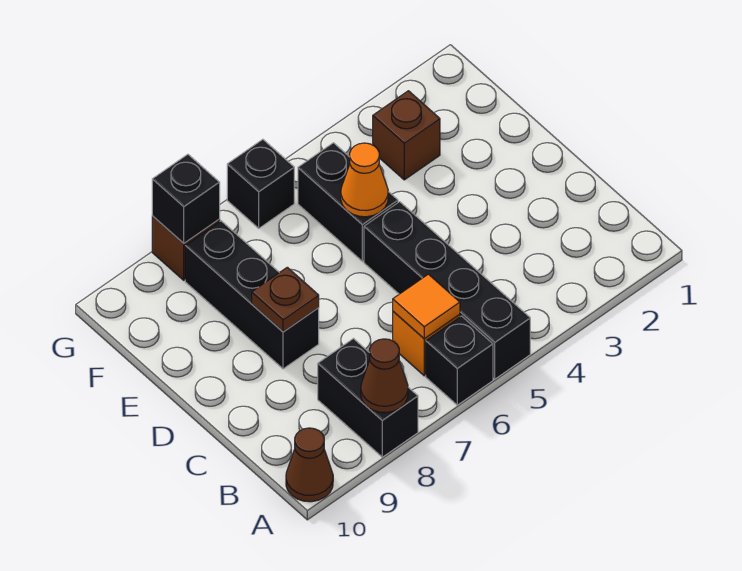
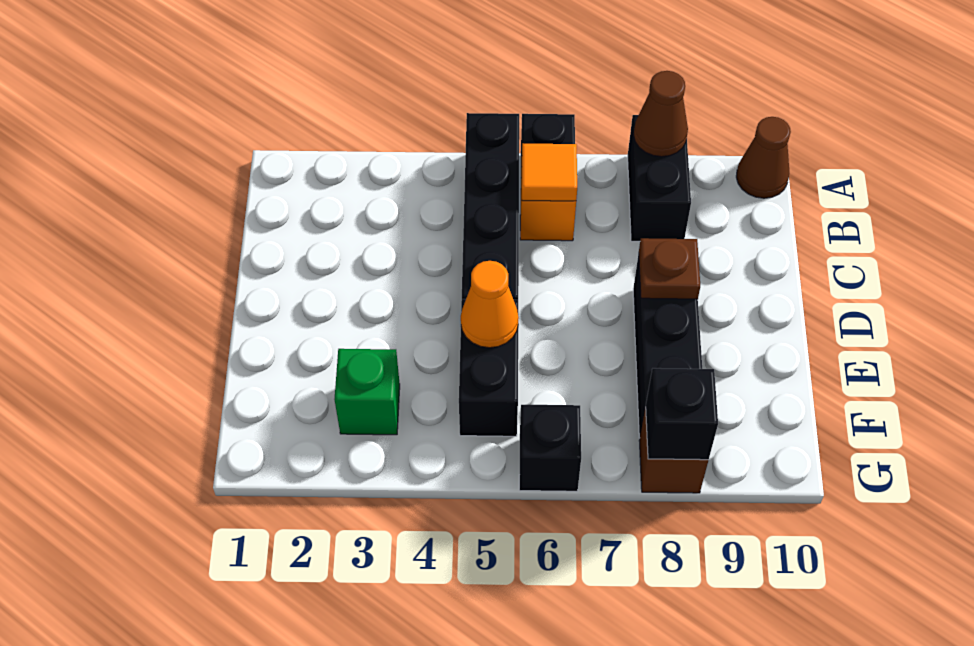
brown 1x1 brick [373,91,440,180] -> green 1x1 brick [334,349,400,435]

